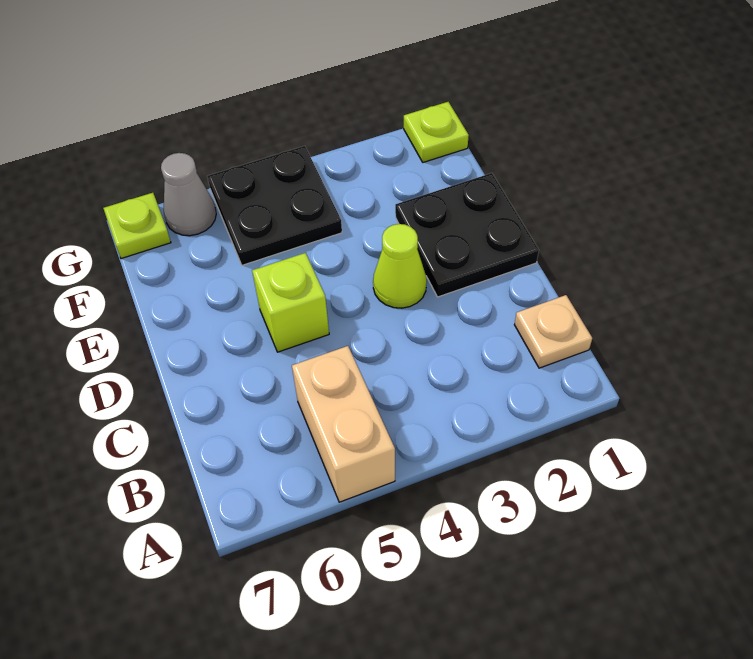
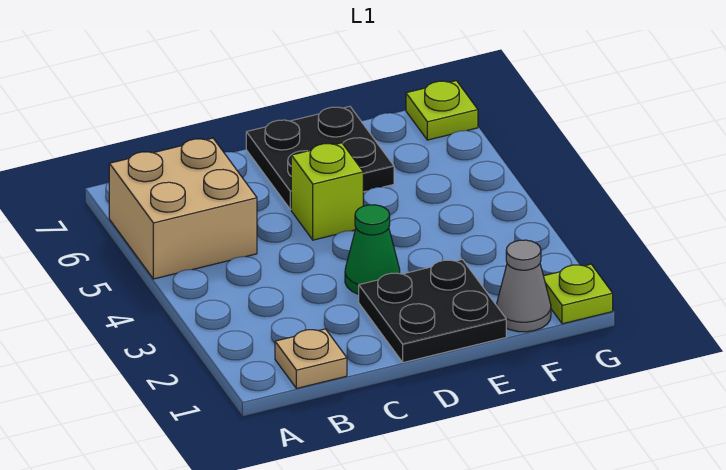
tan 1x2 brick [292,346,395,502] -> tan 2x2 brick [109,138,257,279]
lime 1x1 cone [373,224,427,308] -> green 1x1 cone [345,205,400,294]
black 2x2 plate [207,146,342,265] -> black 2x2 plate moved to [246,107,394,210]
grey 1x1 cone [161,153,216,236] -> grey 1x1 cone moved to [497,240,551,332]

